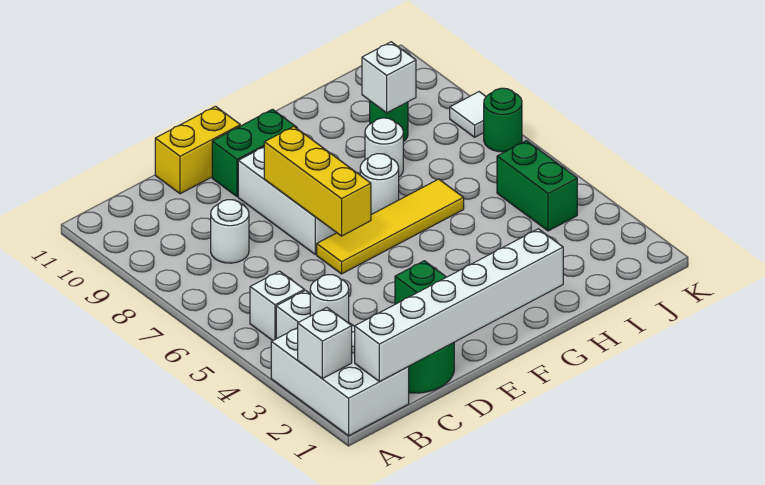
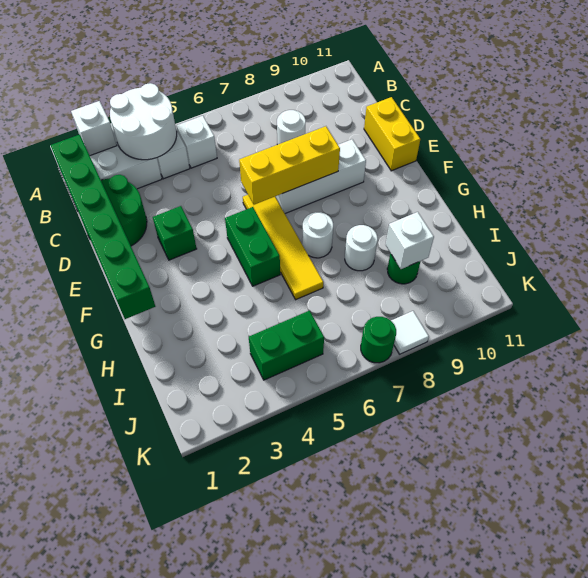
white 1x6 brick [355,229,563,382] -> green 1x6 brick [50,135,155,319]
white 1x1 round brick [310,275,349,323] -> white 2x2 round brick [110,83,177,160]
green 1x2 brick [212,109,297,197] -> green 1x2 brick moved to [225,207,280,286]

